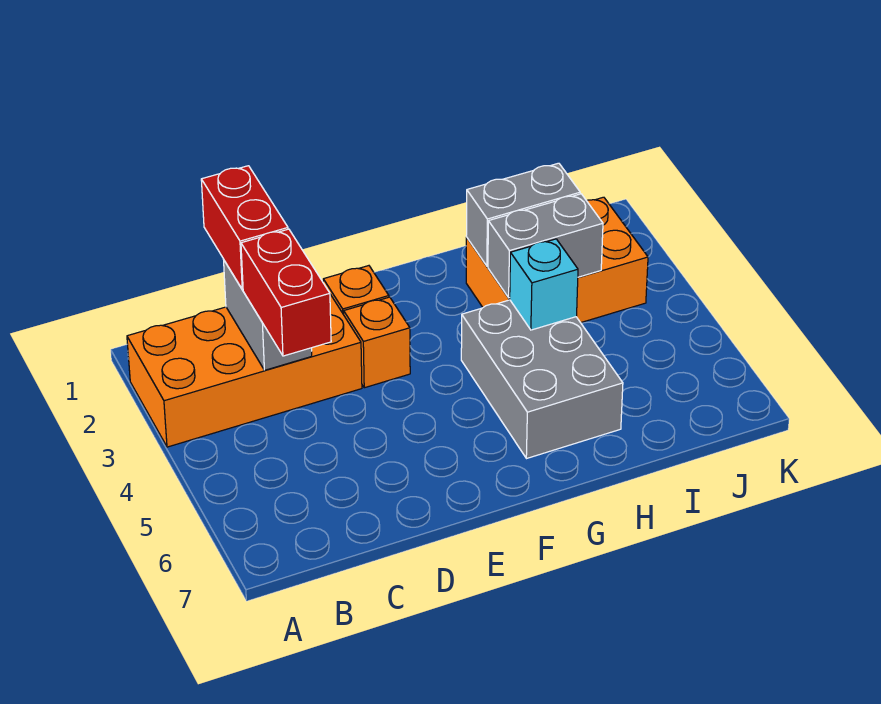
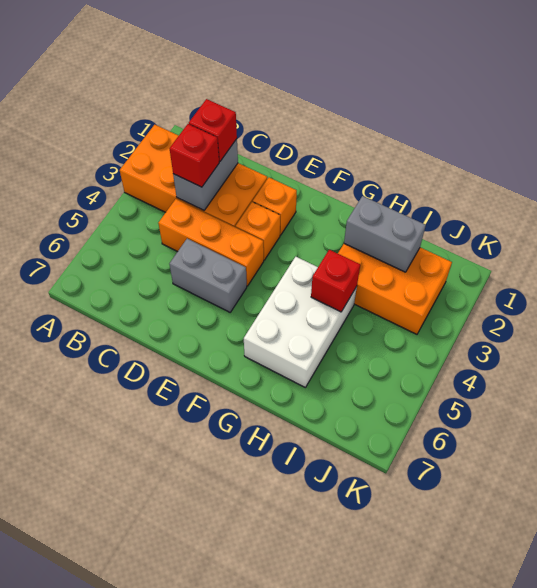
red 1x2 brick [201,166,288,289] -> red 1x1 brick [189,99,237,161]
red 1x2 brick [241,229,331,356] -> red 1x1 brick [170,124,219,187]
none -> orange 1x3 brick [158,199,264,286]
grey 2x3 brick [461,300,623,459] -> white 2x3 brick [244,257,357,388]
grey 1x2 brick [488,194,603,298] -> grey 1x2 brick moved to [170,239,247,312]
cyan 1x1 brick [510,239,578,330] -> red 1x1 brick [311,250,360,312]

